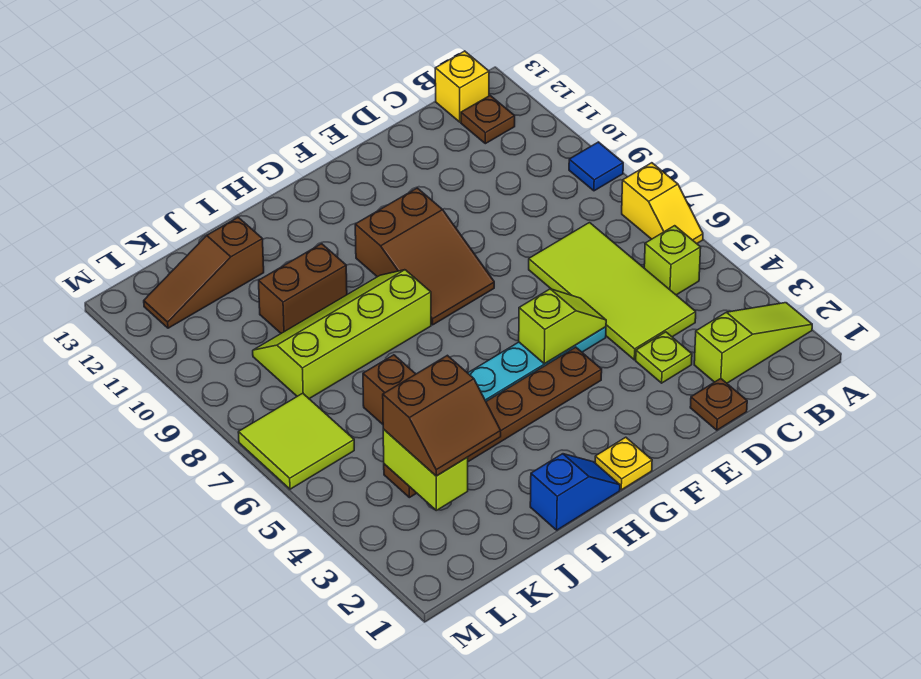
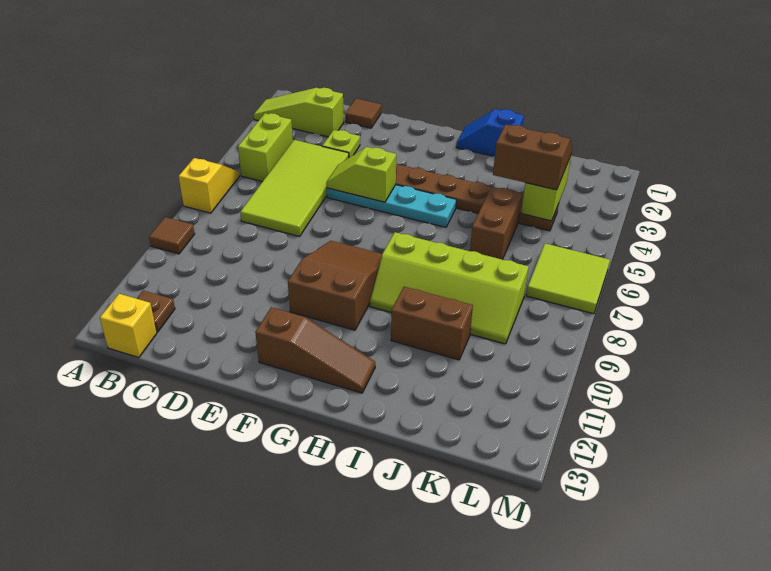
blue 1x1 tile [569,142,623,191] -> brown 1x1 tile [149,217,195,254]
lime 1x1 brick [644,226,701,295] -> lime 1x2 brick [238,113,293,182]
brown 1x1 plate [690,379,747,430] -> brown 1x1 tile [345,99,381,128]
yellow 1x1 plate [595,437,652,490] -> none
brown 1x3 slope [144,217,264,328] -> brown 1x3 slope moved to [255,307,375,393]

